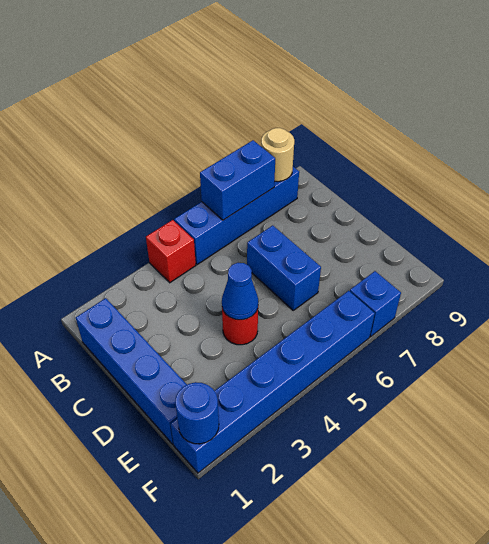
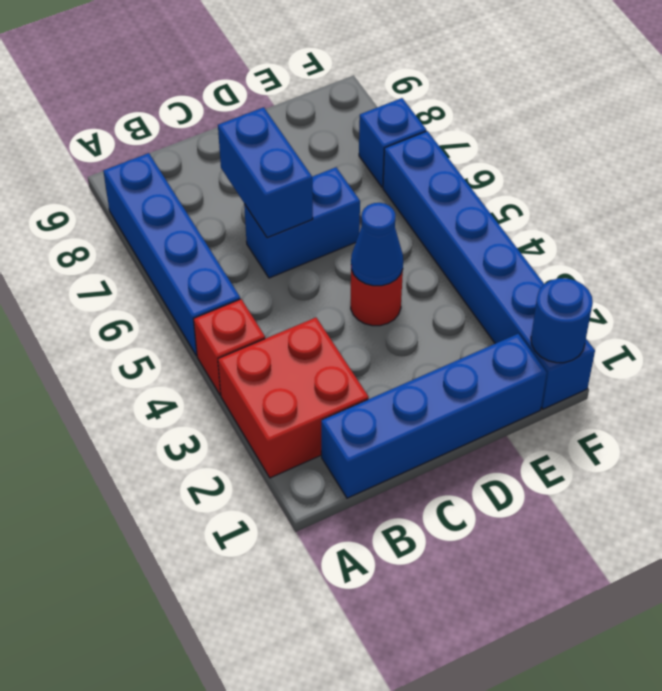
none -> red 2x2 brick [218,318,369,478]
blue 1x2 brick [200,140,275,220] -> blue 1x2 brick moved to [218,107,313,238]
tan 1x1 round brick [261,128,294,182] -> none

